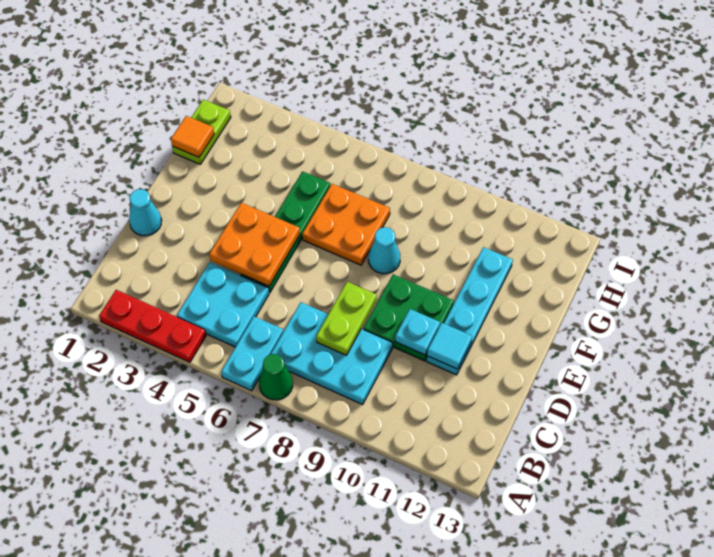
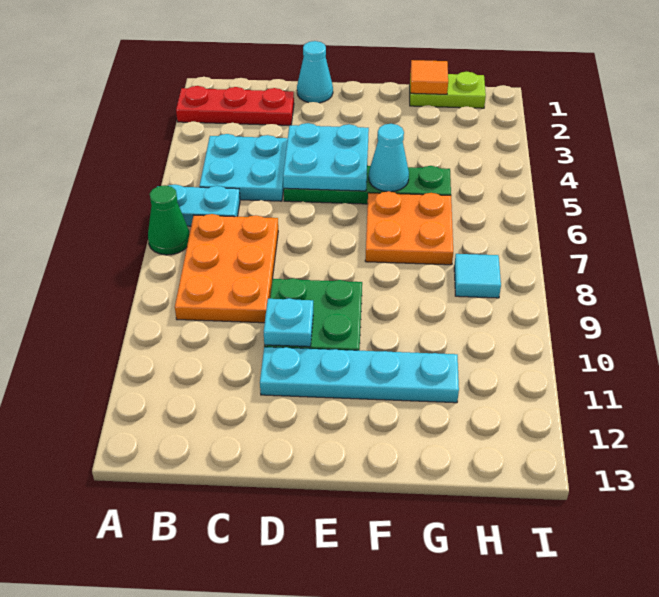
red 1x3 plate [99,290,206,362] -> red 1x3 plate turned to [176,86,294,125]
cyan 2x3 plate [271,302,393,404] -> orange 2x3 plate [175,214,278,323]
lime 1x2 plate [316,282,377,355] -> none
orange 2x2 plate [209,203,300,286] -> cyan 2x2 plate [283,123,369,191]
cyan 1x1 tile [427,323,472,369] -> cyan 1x1 tile moved to [454,254,501,298]
cyan 1x1 cone [368,227,400,274] -> cyan 1x1 cone moved to [369,124,409,192]

